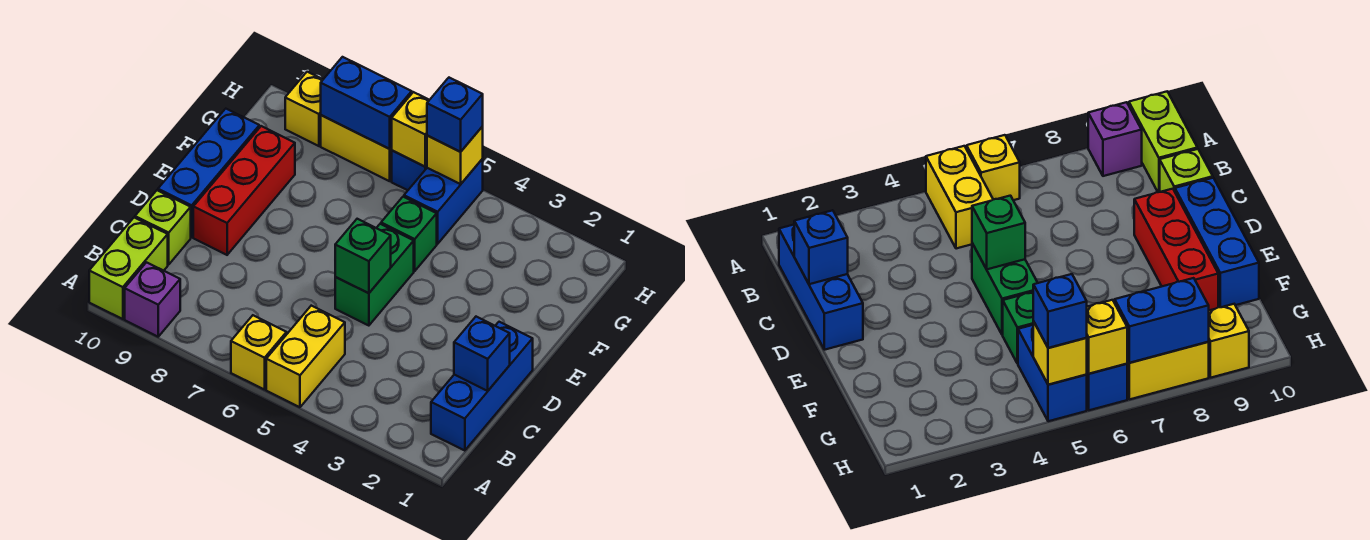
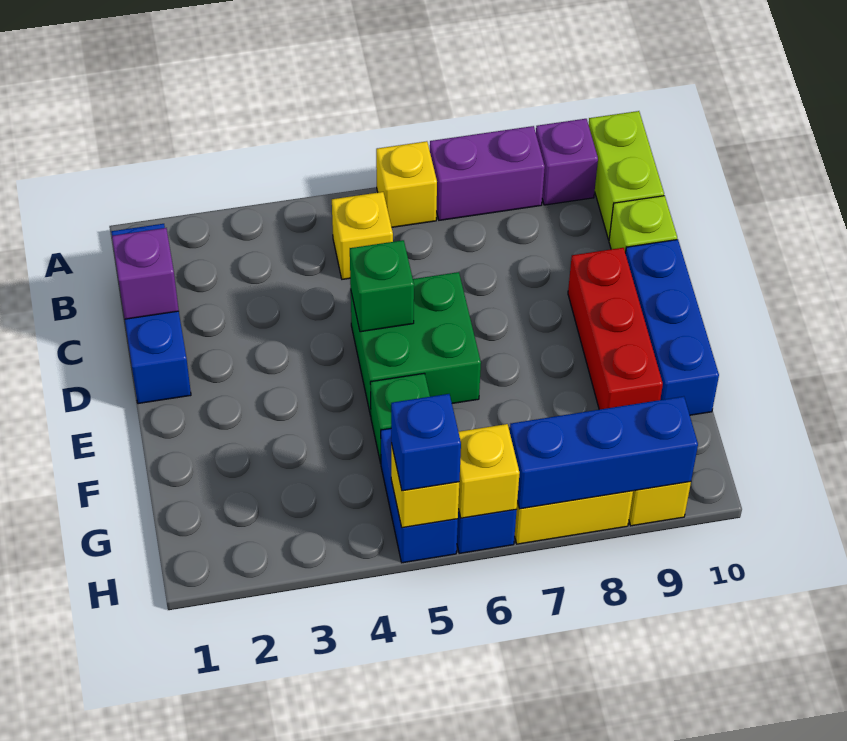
yellow 1x2 brick [266,306,345,407] -> yellow 1x1 brick [332,192,393,279]
none -> purple 1x2 brick [430,126,545,220]
blue 1x1 brick [454,317,510,391] -> purple 1x1 brick [112,228,179,319]
green 1x2 brick [335,224,414,326] -> green 2x2 brick [351,272,481,416]
blue 1x2 brick [321,57,412,149] -> blue 1x3 brick [510,396,698,509]

